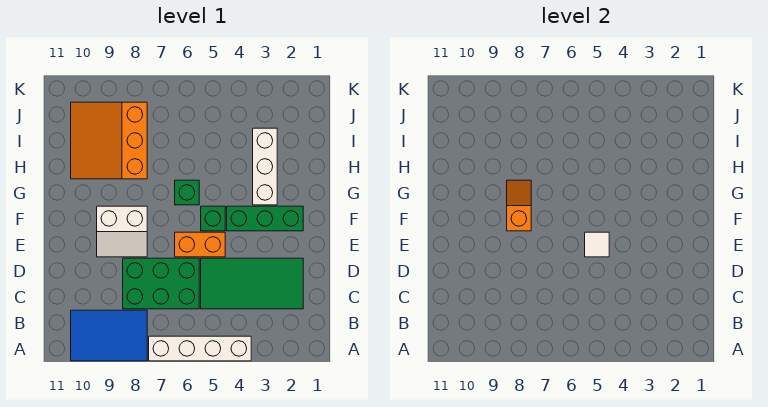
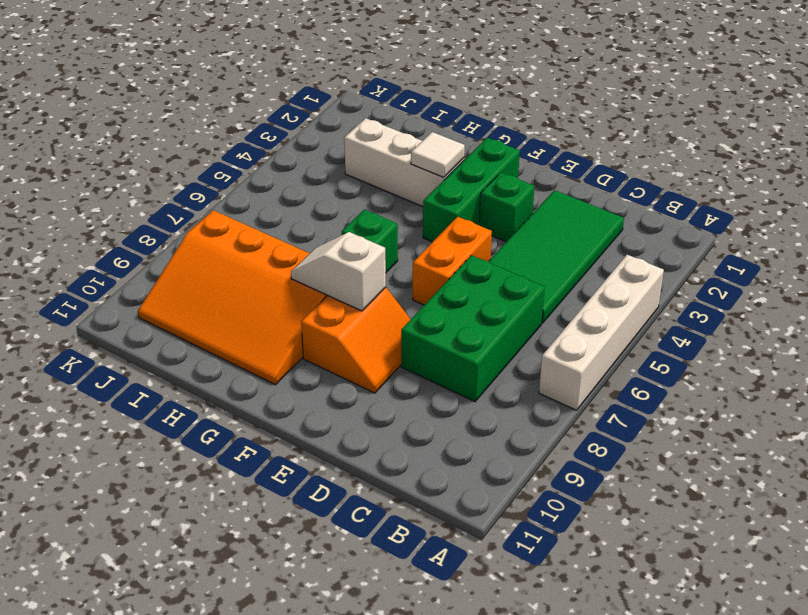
blue 2x3 tile [71,310,147,361] -> none
white 1x1 tile [585,232,609,257] -> white 1x1 tile moved to [411,132,465,177]
white 2x2 slope [97,206,147,257] -> orange 2x2 slope [301,287,411,393]
green 1x1 brick [201,206,225,231] -> green 1x1 brick moved to [479,173,534,242]
orange 1x2 slope [507,180,531,231] -> white 1x2 slope [291,232,386,311]
orange 3x3 slope [71,102,147,179] -> orange 3x4 slope [138,210,327,385]

